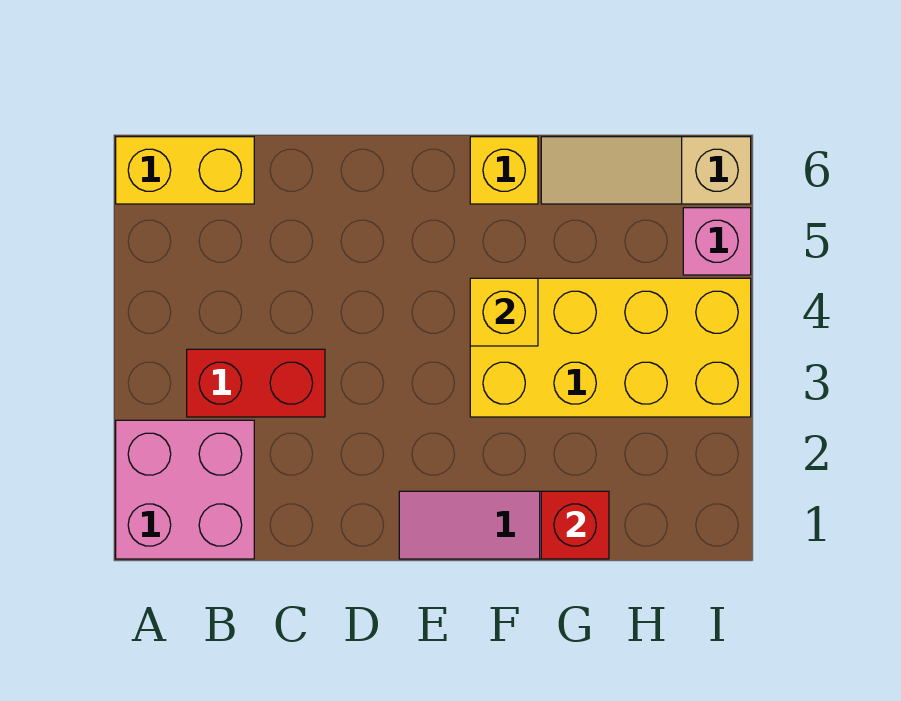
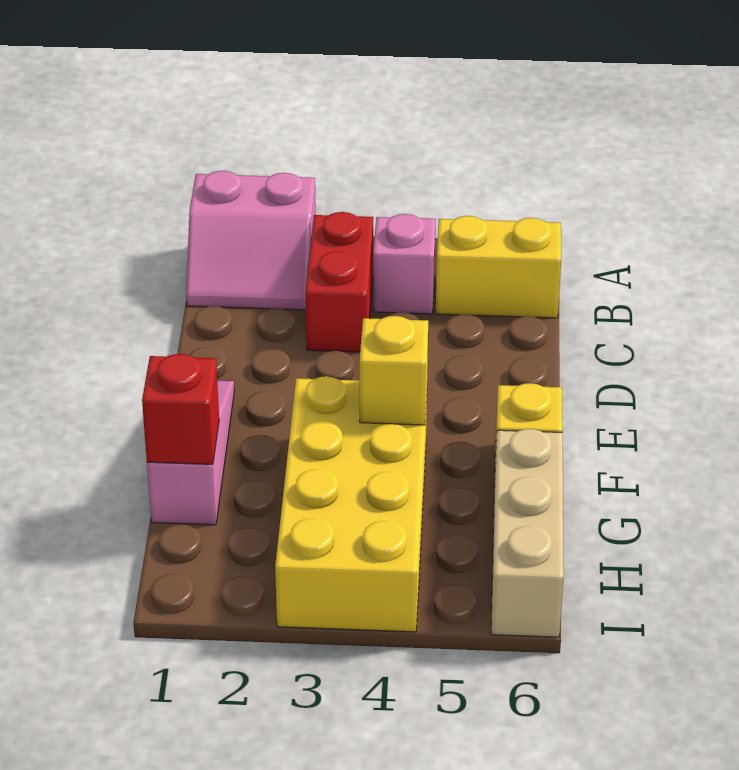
pink 2x2 brick [116,420,254,559] -> pink 2x2 slope [186,171,316,310]
yellow 1x2 brick [116,137,254,204] -> yellow 1x2 brick turned to [436,216,561,318]
tan 1x3 slope [541,137,751,204] -> tan 1x3 brick [491,429,564,637]
pink 1x1 brick [683,208,751,275] -> pink 1x1 brick moved to [373,214,436,314]

